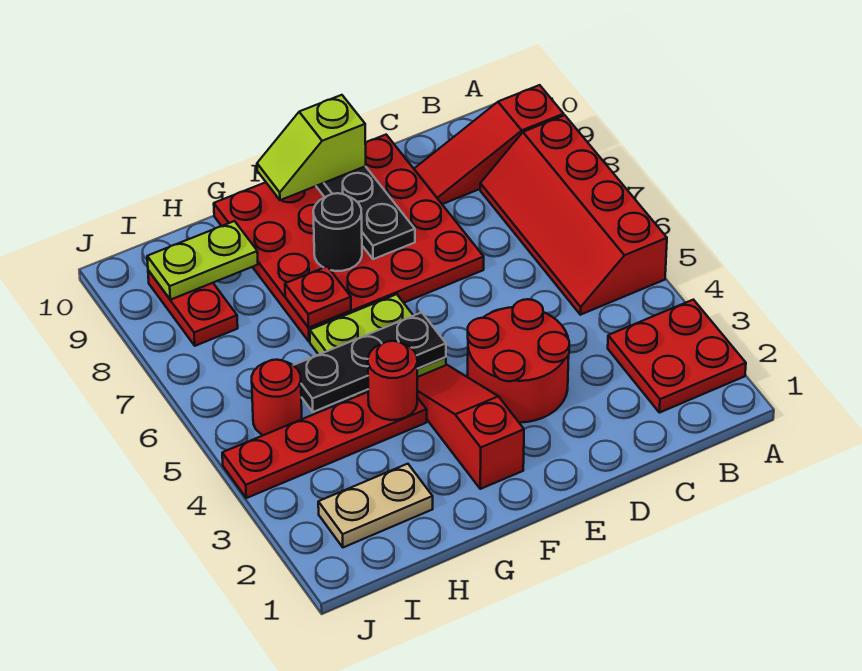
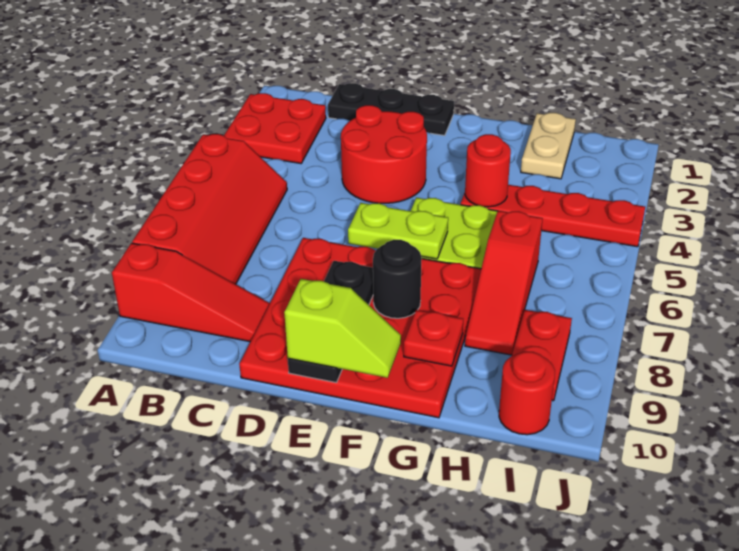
red 1x3 slope [417,365,524,489] -> red 1x3 slope moved to [465,211,543,355]
black 1x3 plate [294,312,446,412] -> black 1x3 plate moved to [328,83,454,136]
red 1x1 plate [285,266,351,328] -> red 1x1 plate moved to [404,310,463,366]
tan 1x2 plate [318,464,433,547] -> tan 1x2 plate turned to [521,113,576,179]
lime 1x2 plate [147,221,258,300] -> lime 1x2 plate moved to [348,203,448,259]
red 1x1 round brick [252,360,302,435] -> red 1x1 round brick moved to [499,352,555,435]

